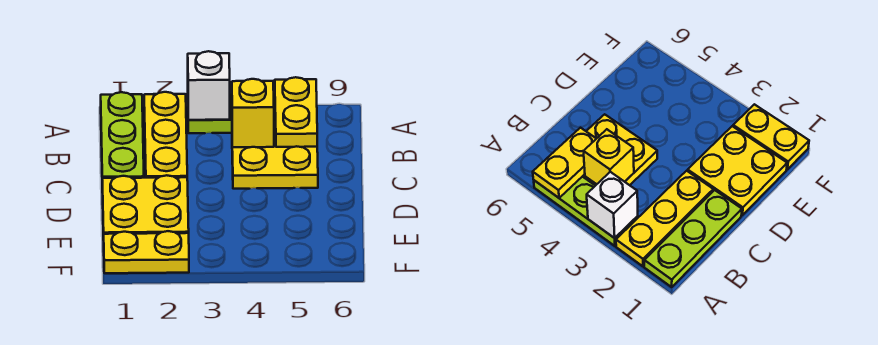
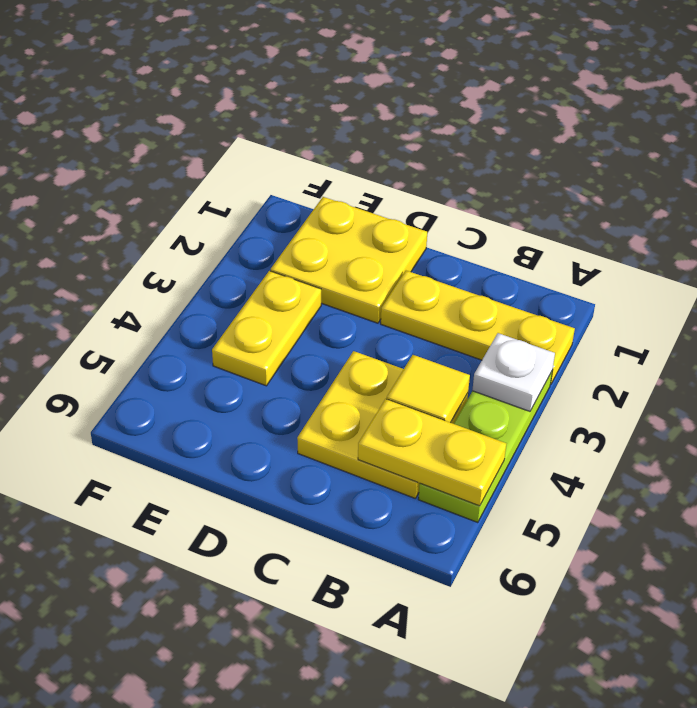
lime 1x3 plate [101,92,144,178] -> none
white 1x1 brick [188,51,230,120] -> white 1x1 plate [472,333,555,411]
yellow 1x1 brick [232,79,274,147] -> yellow 1x1 tile [387,355,470,423]
yellow 1x2 plate [104,231,189,273] -> yellow 1x2 plate moved to [212,271,321,386]

